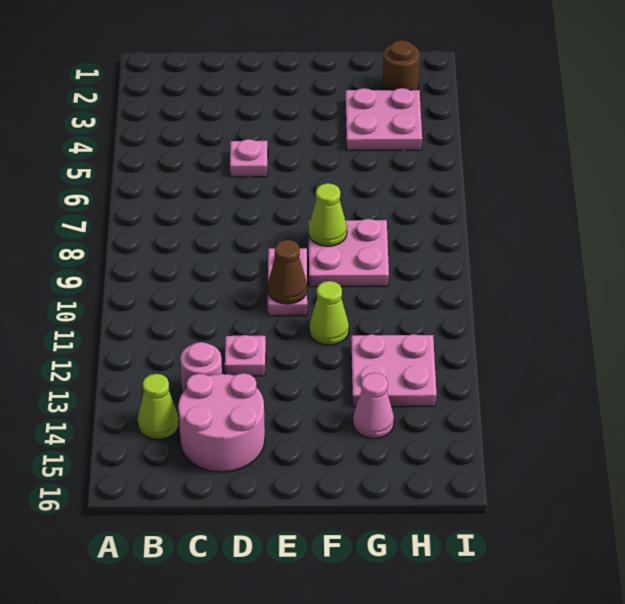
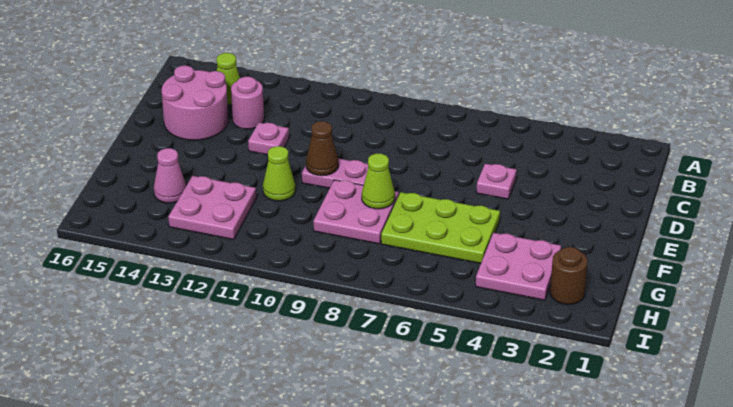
none -> lime 2x3 plate [381,192,500,263]

